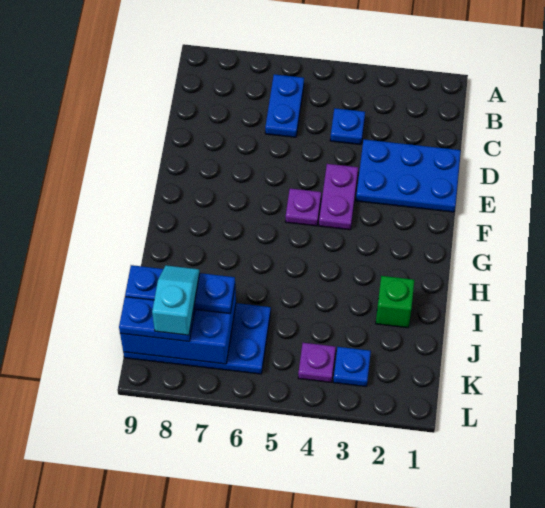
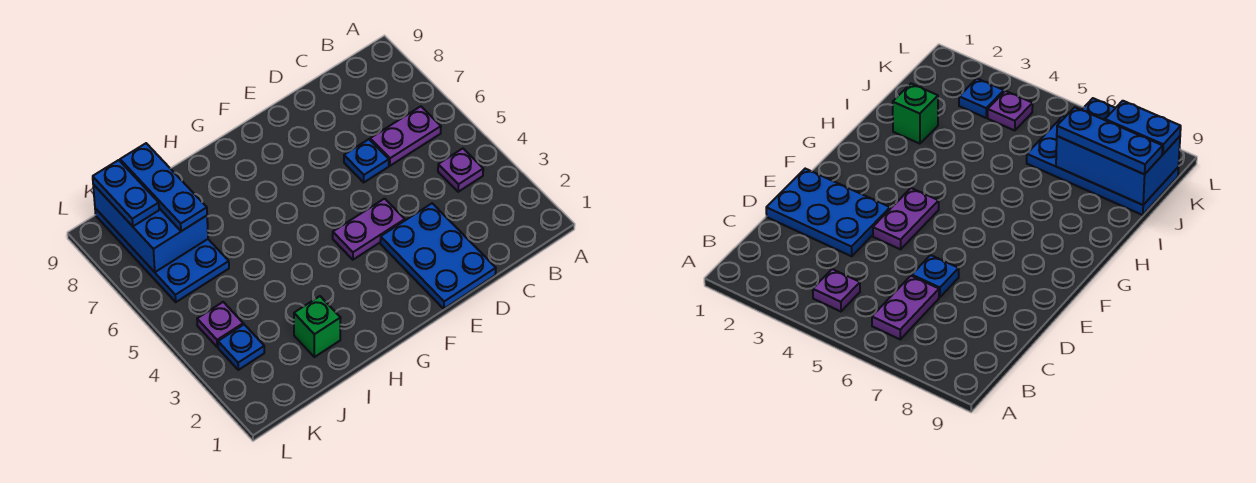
blue 1x2 plate [265,74,304,137] -> purple 1x2 plate [370,106,441,166]
blue 1x1 plate [330,108,365,145] -> blue 1x1 plate moved to [344,139,389,182]
purple 1x1 plate [285,189,321,226] -> purple 1x1 plate moved to [438,149,483,192]
cyan 1x2 slope [152,265,200,335] -> none

